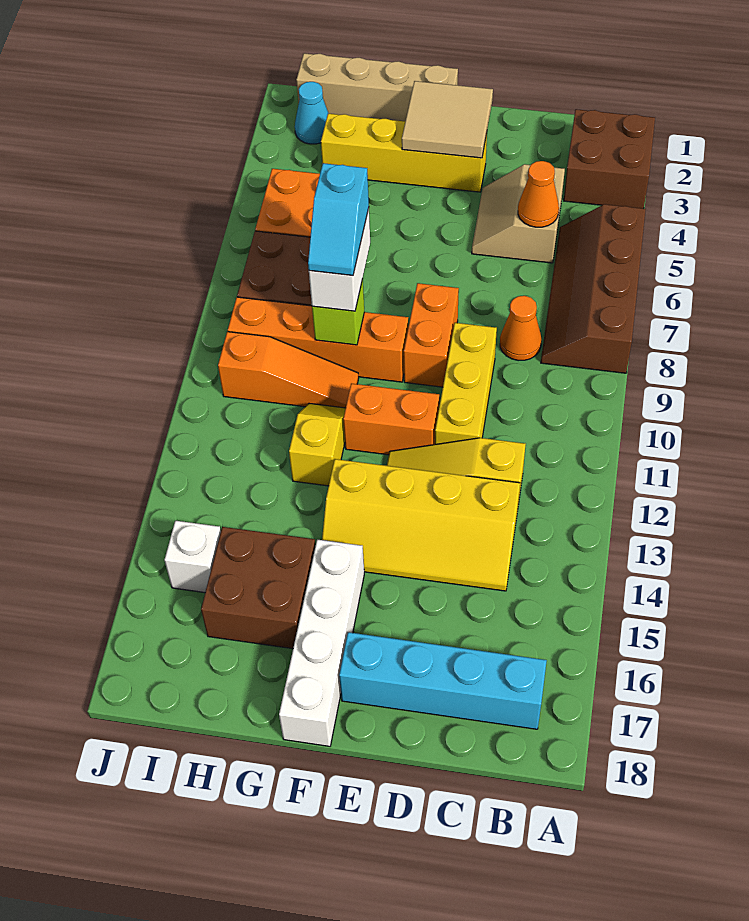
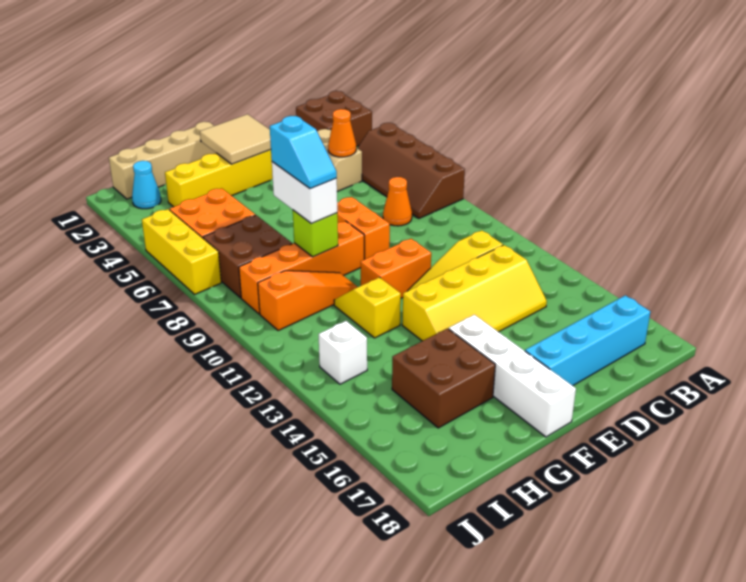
yellow 1x3 brick [435,323,497,444] -> yellow 1x3 brick moved to [142,209,221,294]
white 1x1 brick [164,521,221,592] -> white 1x1 brick moved to [319,321,367,384]

